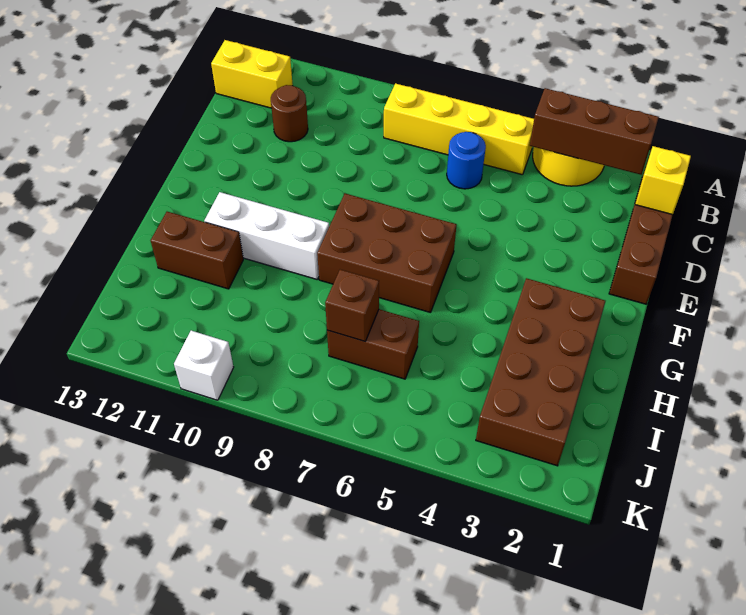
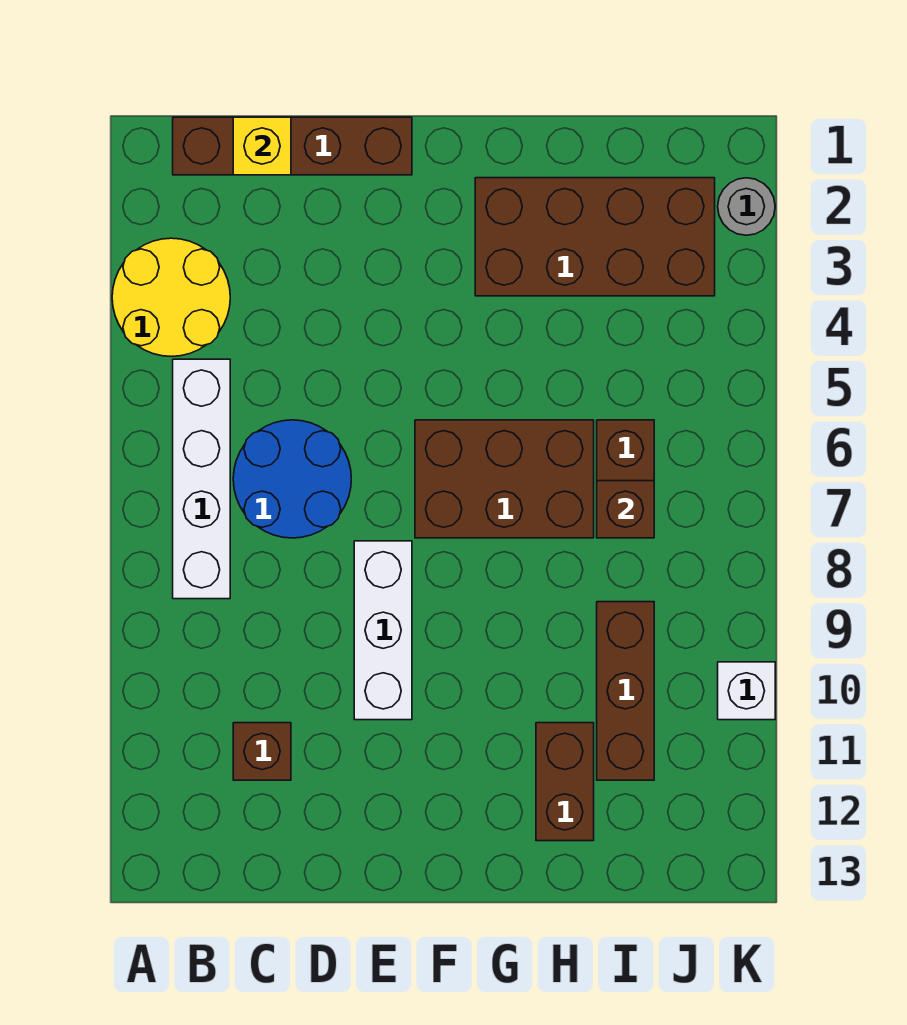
brown 1x3 brick [530,88,659,175] -> brown 1x3 brick moved to [597,602,654,780]
yellow 1x4 brick [384,83,534,175] -> white 1x4 brick [173,359,230,599]
yellow 1x2 brick [211,40,293,108] -> none
blue 1x1 round brick [447,132,486,189] -> blue 2x2 round brick [233,420,351,538]
brown 1x1 round brick [271,85,308,142] -> brown 1x1 brick [233,723,291,780]
brown 2x3 brick [317,194,457,313] -> brown 2x3 brick turned to [415,420,594,538]
white 1x3 brick [204,192,329,279] -> white 1x3 brick moved to [354,541,412,720]
none -> grey 1x1 round brick [718,178,775,235]

